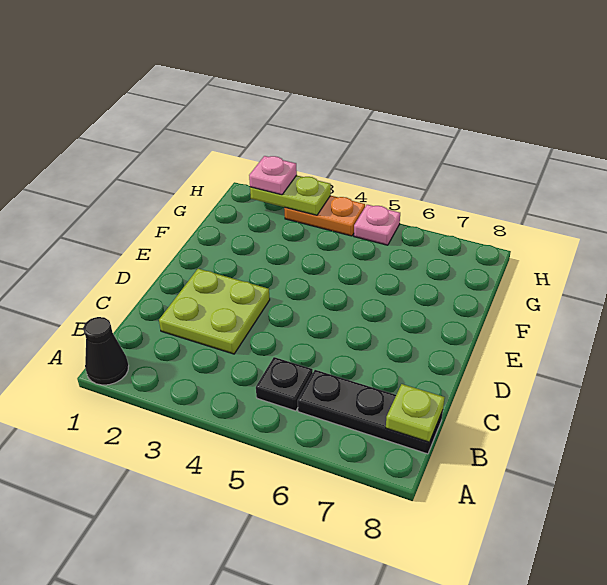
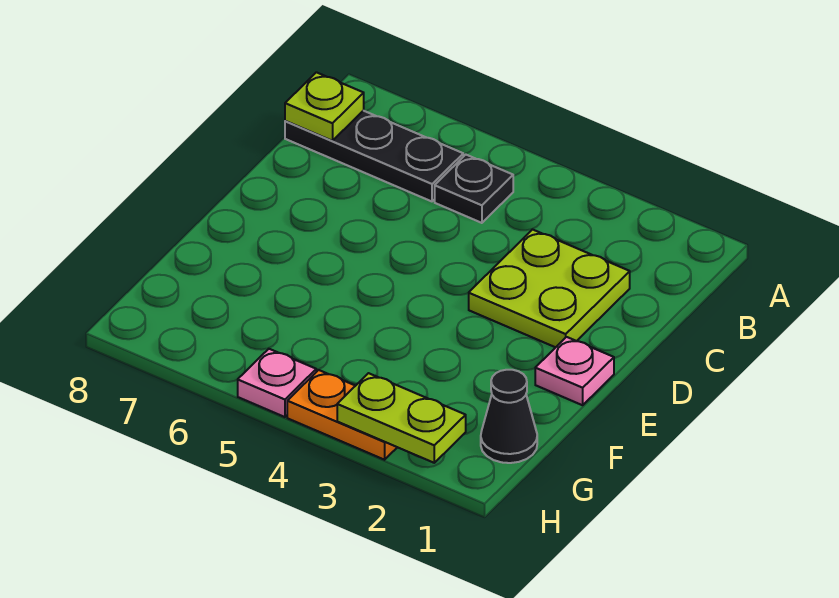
black 1x1 cone [83,317,129,385] -> black 1x1 cone moved to [481,370,537,463]
pink 1x1 plate [249,156,297,195] -> pink 1x1 plate moved to [535,337,614,405]

